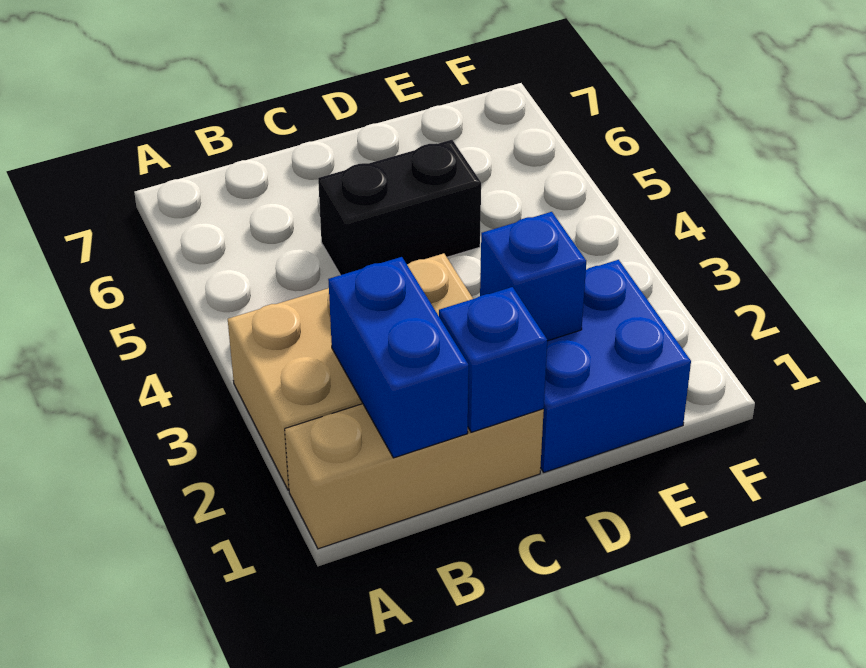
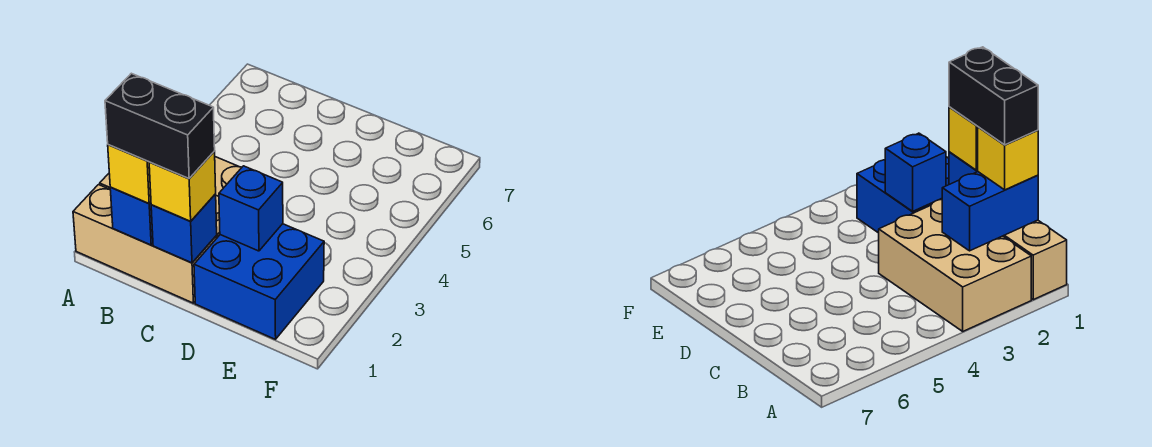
none -> yellow 1x1 brick [108,145,151,204]
none -> yellow 1x1 brick [149,151,216,221]
black 1x2 brick [318,140,481,275] -> black 1x2 brick moved to [105,73,215,178]

